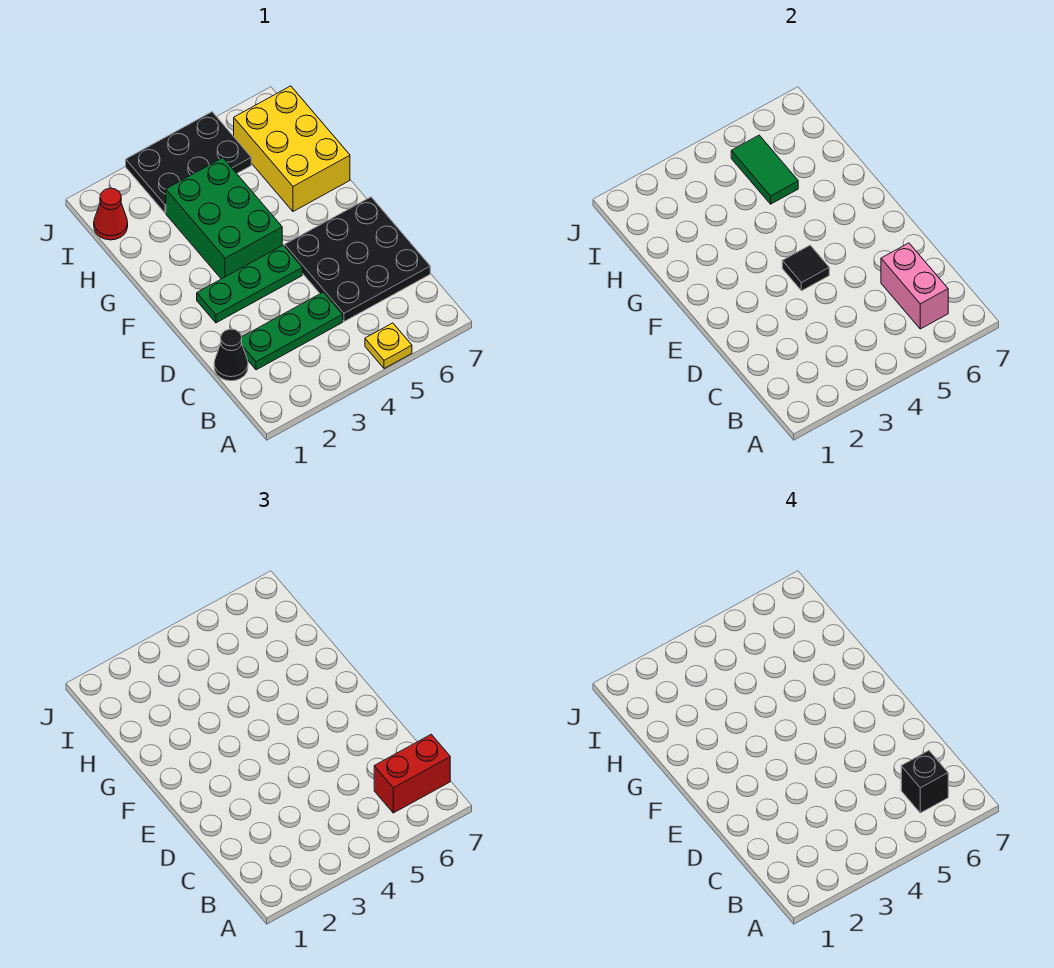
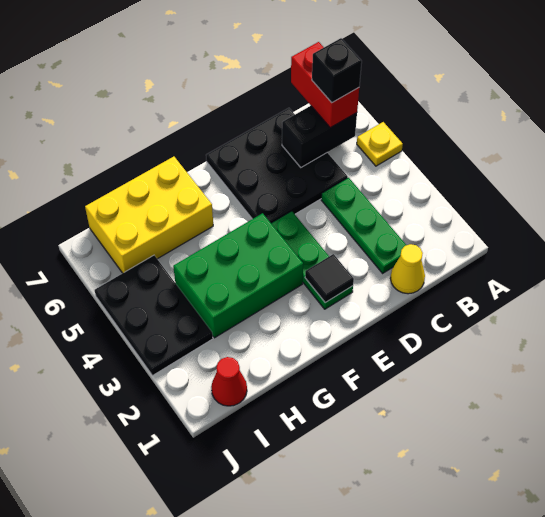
pink 1x2 brick [881,243,948,329] -> black 1x2 brick [282,106,357,167]
black 1x1 cone [214,329,248,381] -> yellow 1x1 cone [390,244,425,294]
black 1x1 tile [782,245,829,291] -> black 1x1 tile moved to [305,254,354,303]
green 1x2 tile [731,135,798,204] -> none

